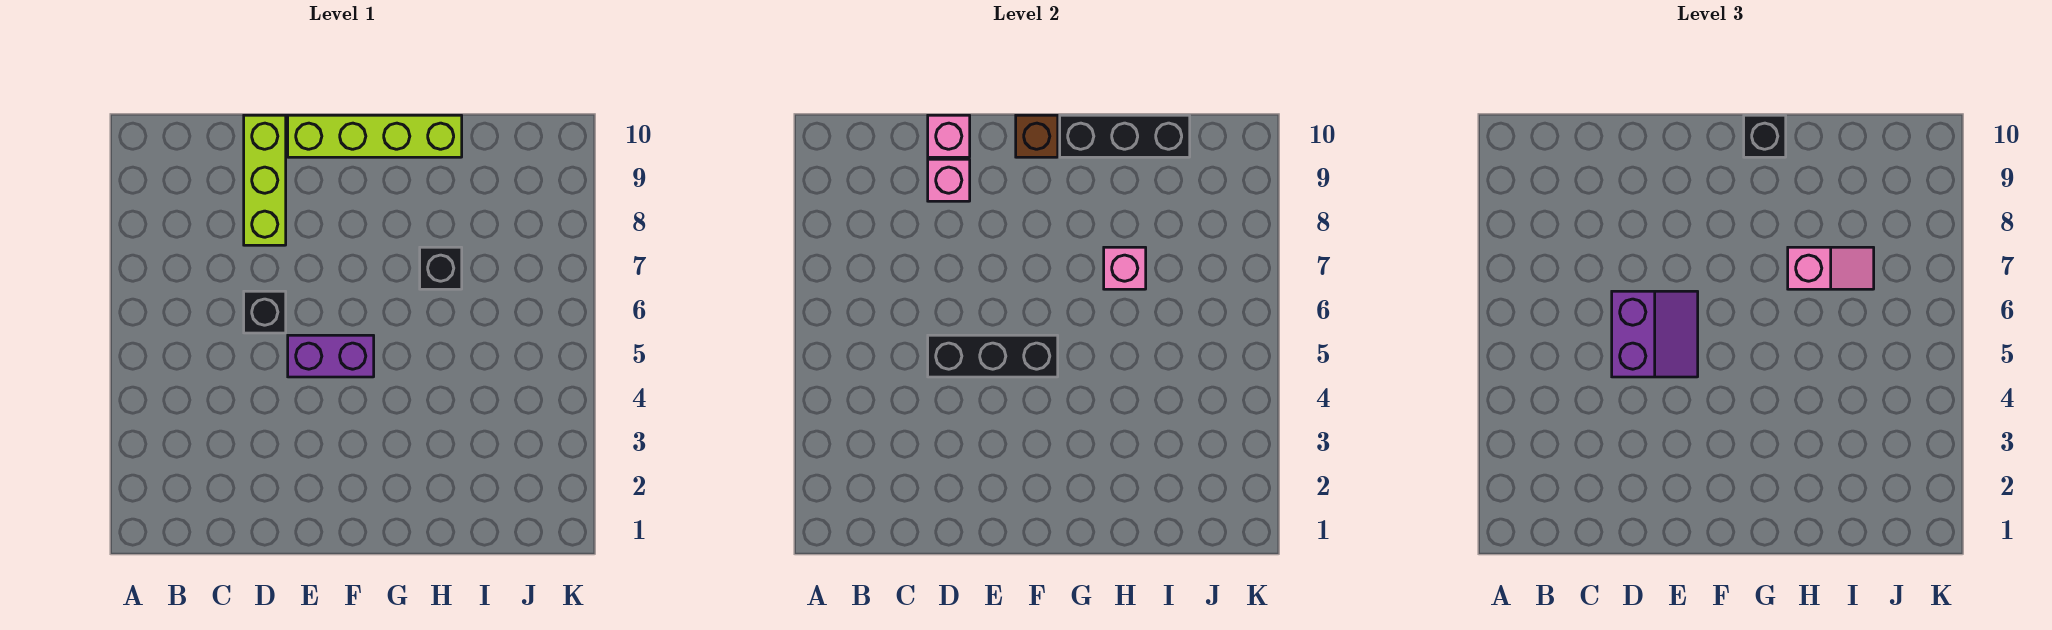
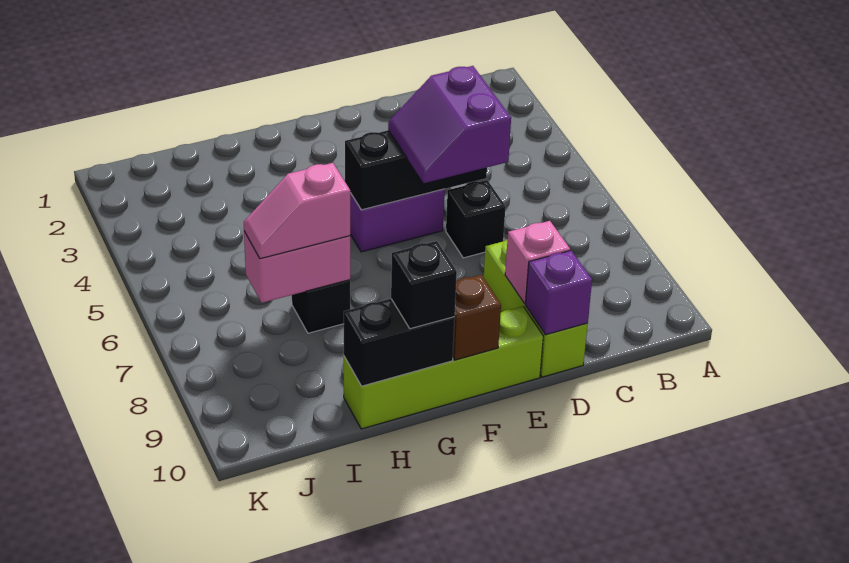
pink 1x1 brick [928,115,970,157] -> purple 1x1 brick [526,251,592,335]
black 1x3 brick [1060,115,1190,157] -> black 1x2 brick [344,299,455,386]
pink 1x1 brick [1104,247,1146,289] -> pink 1x2 brick [244,231,350,303]

